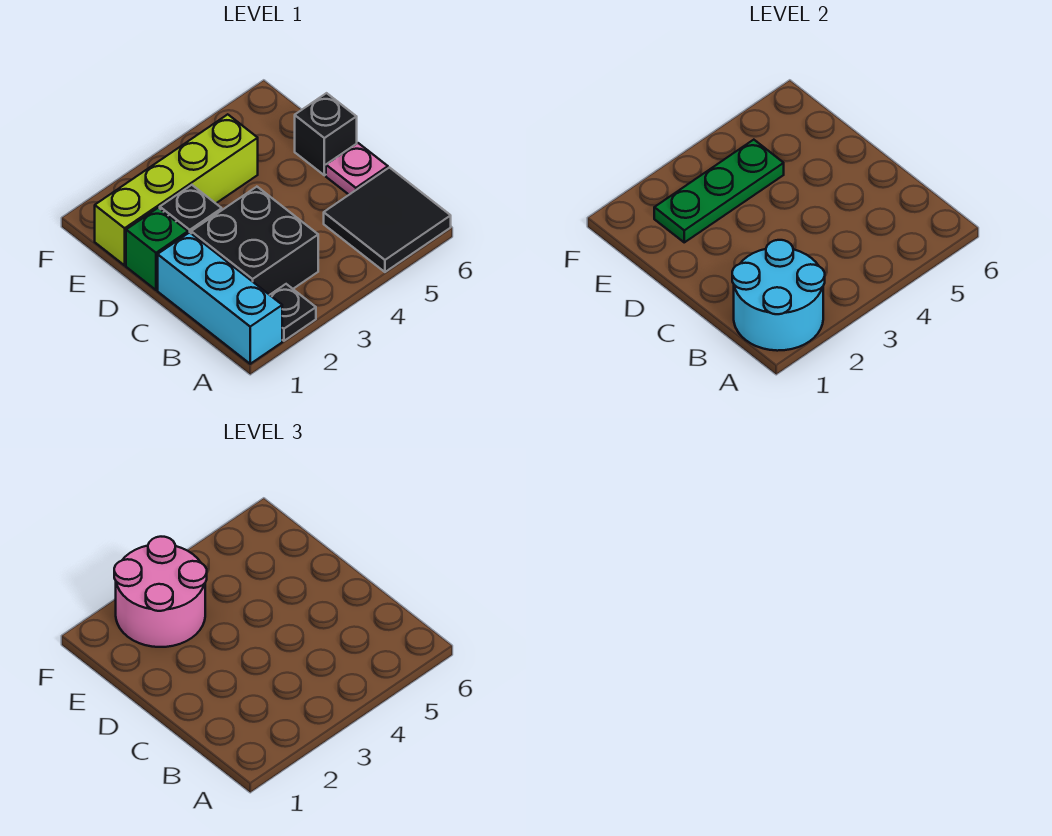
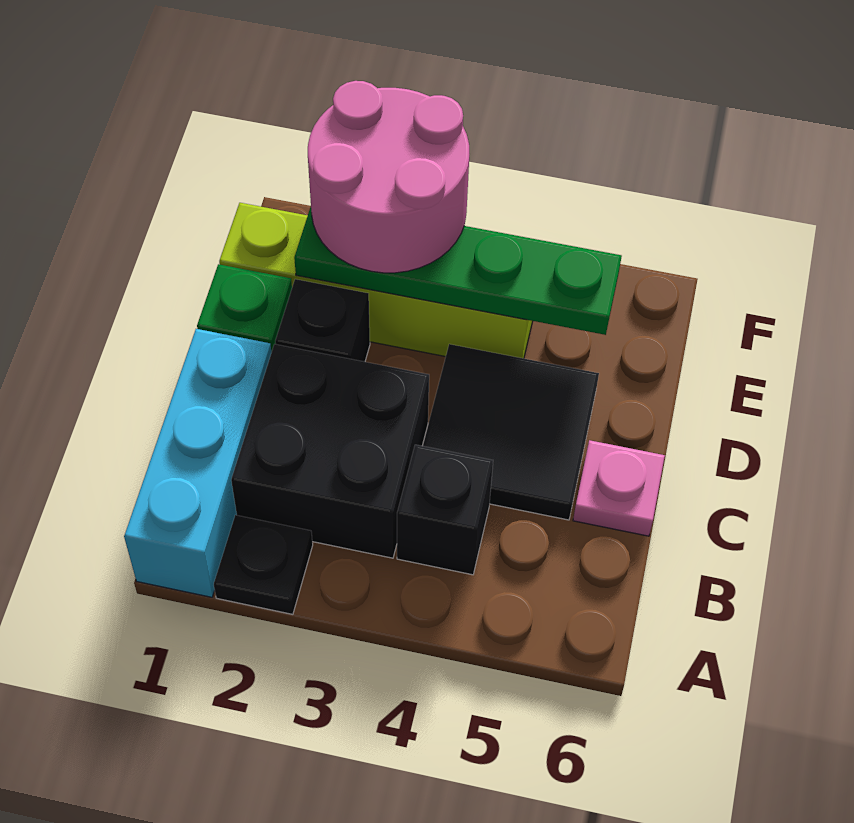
cyan 2x2 round brick [732,240,825,351] -> none
black 2x2 tile [324,167,451,272] -> black 2x2 tile moved to [423,344,599,520]
black 1x1 brick [295,93,357,175] -> black 1x1 brick moved to [397,445,493,575]
green 1x3 plate [654,140,784,242] -> green 1x4 plate [294,207,622,335]

